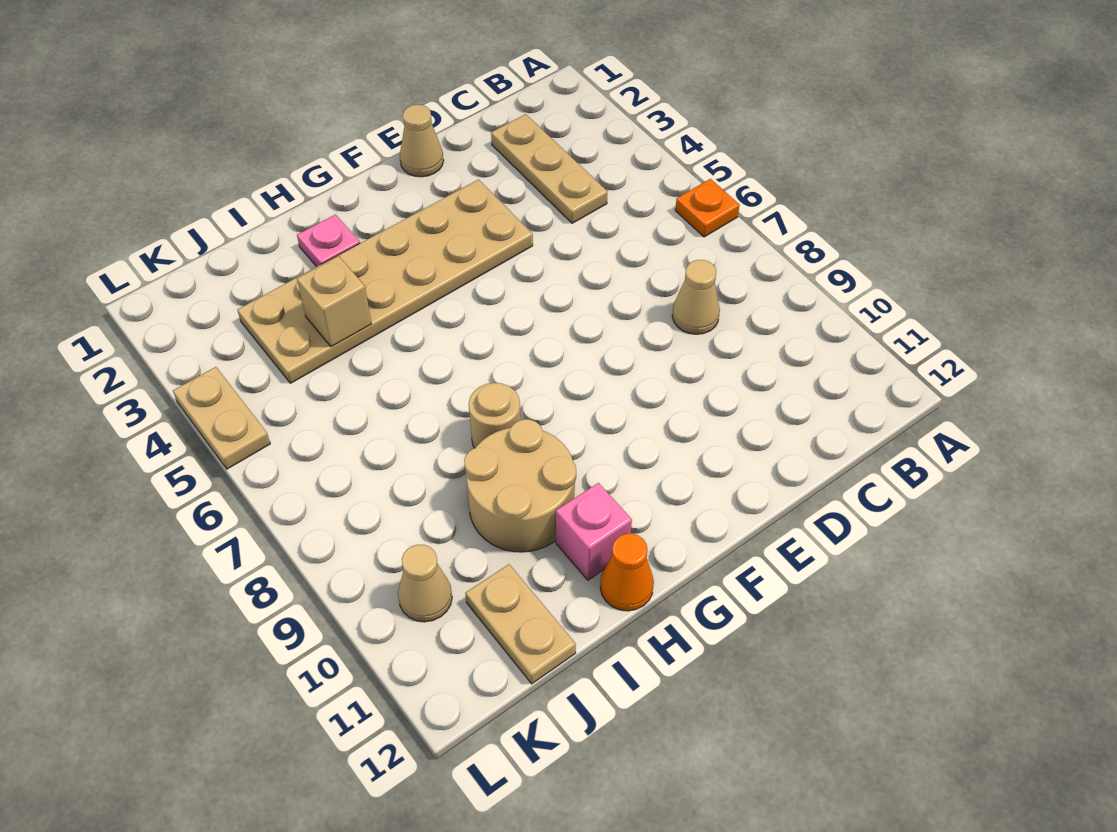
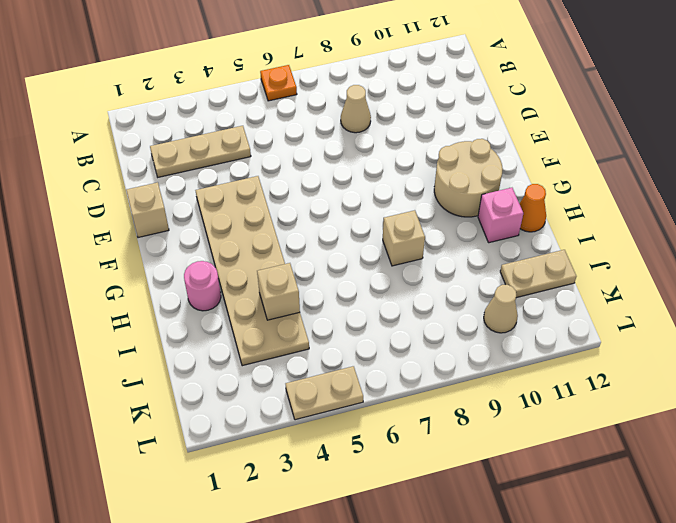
tan 1x1 cone [400,105,444,177] -> tan 1x1 brick [126,182,169,238]
pink 1x1 plate [297,214,360,267] -> pink 1x1 round brick [184,261,221,311]
tan 1x1 round brick [469,383,521,448] -> tan 1x1 brick [383,210,425,266]
tan 2x2 round brick [464,419,576,552] -> tan 2x2 round brick moved to [434,139,503,217]

